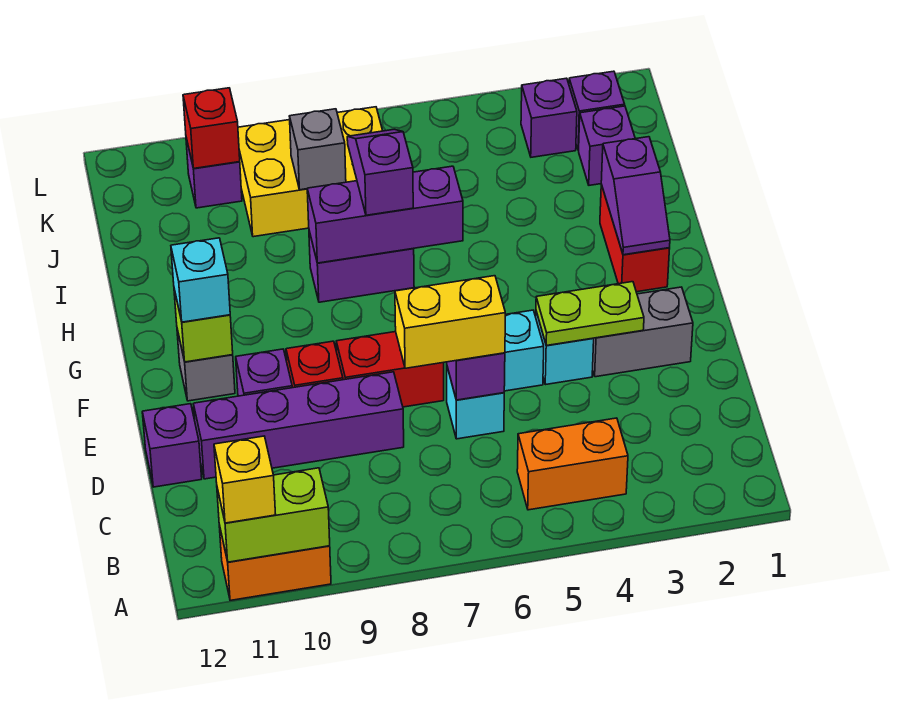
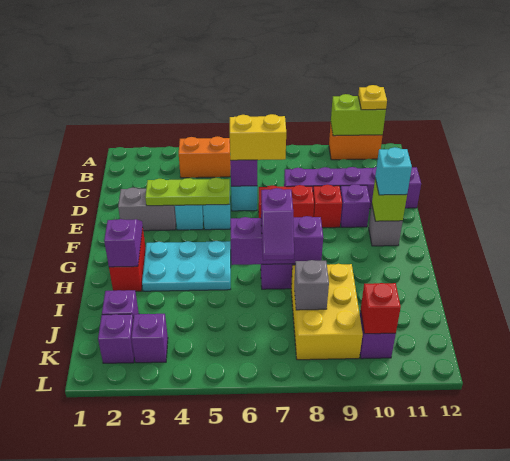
yellow 1x1 brick [214,436,276,523] -> yellow 1x1 plate [358,85,387,110]
lime 1x2 plate [536,282,644,346] -> lime 1x3 plate [145,178,230,206]
none -> cyan 2x3 plate [142,241,231,291]
yellow 2x3 brick [238,107,383,237] -> yellow 2x3 brick turned to [291,264,363,360]

